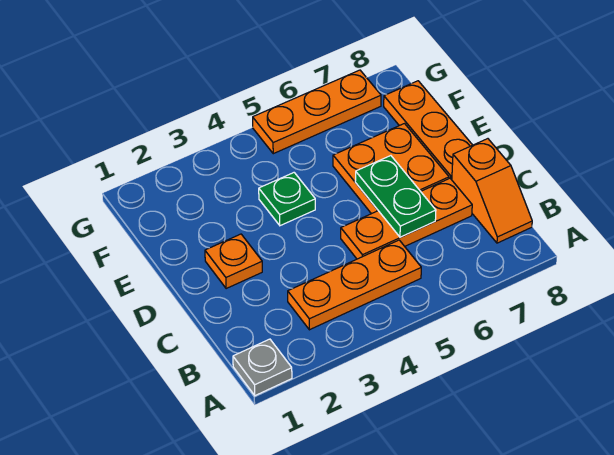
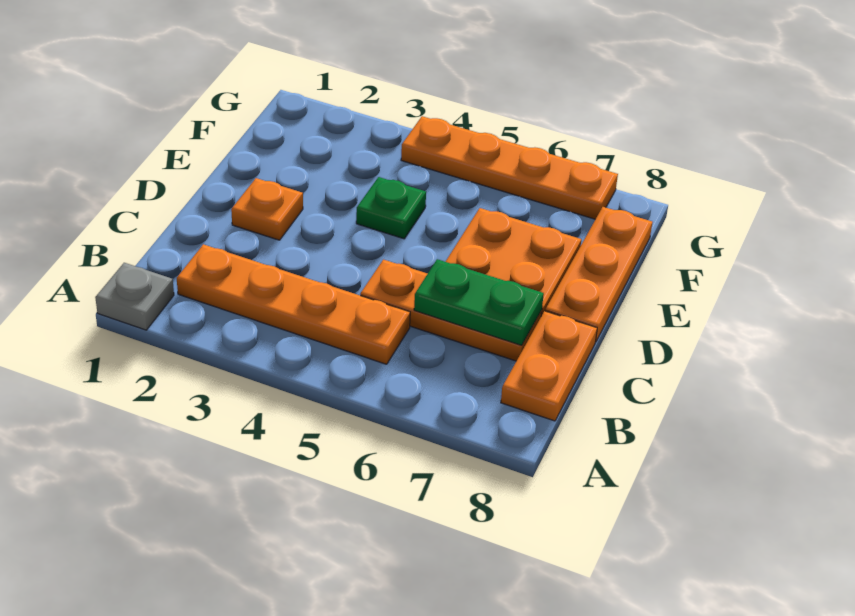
orange 1x3 plate [288,240,421,330] -> orange 1x4 plate [177,244,410,364]
orange 1x2 slope [452,139,532,243] -> orange 1x2 plate [501,311,597,421]
green 1x2 plate [355,156,436,237] -> green 1x2 plate turned to [414,259,544,345]
orange 1x3 plate [253,70,381,154] -> orange 1x4 plate [401,116,618,219]

